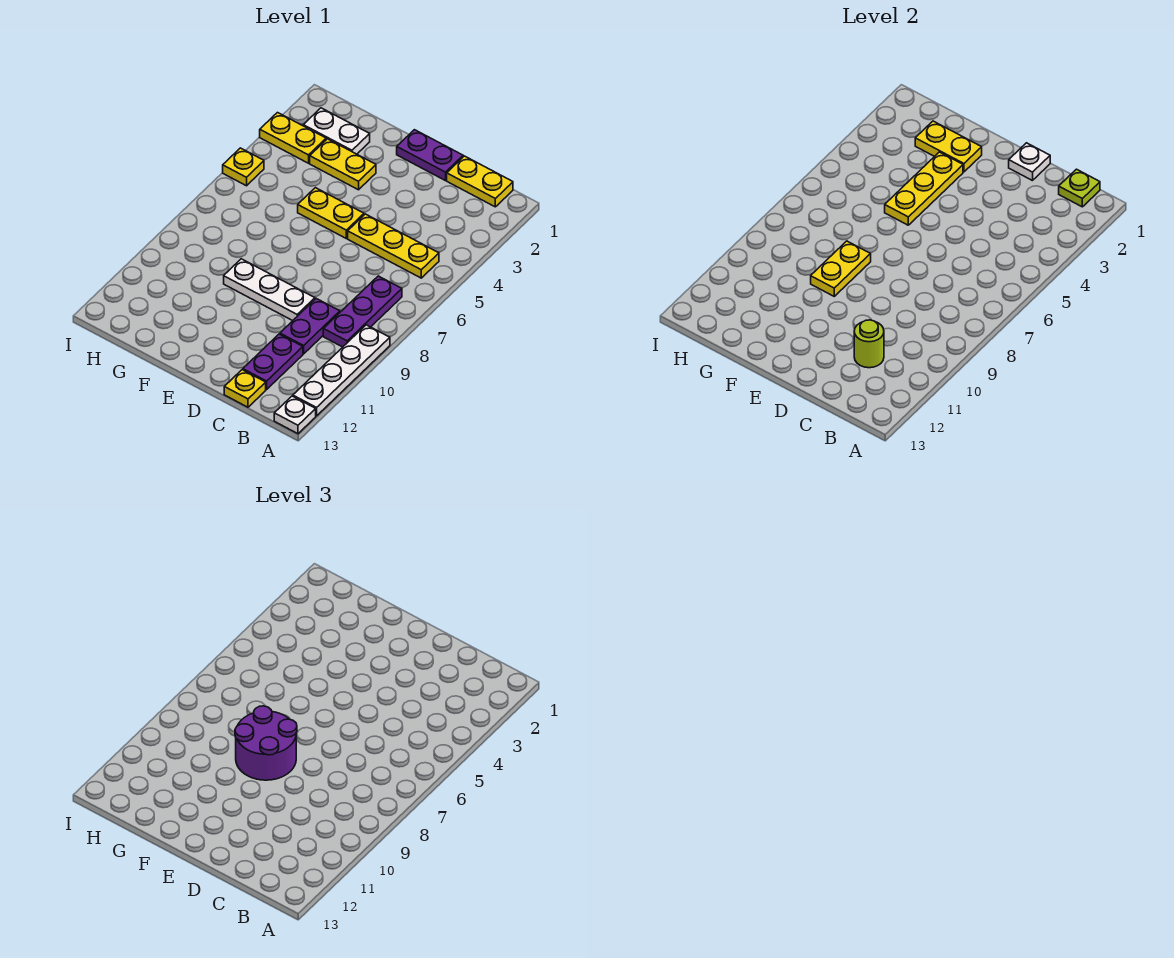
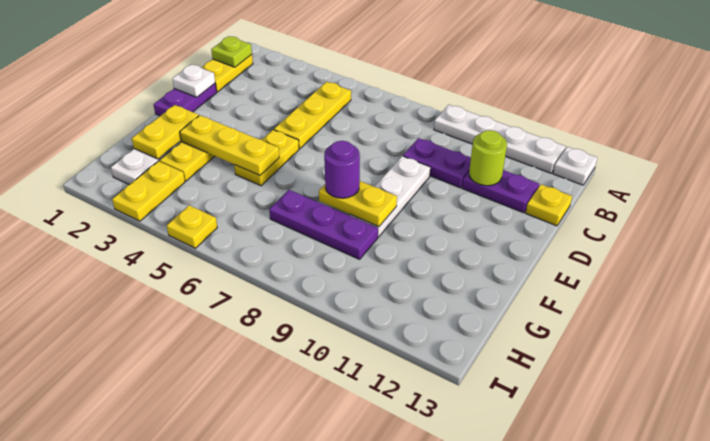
purple 1x3 plate [323,276,402,347] -> purple 1x3 plate moved to [269,190,378,259]
purple 2x2 round brick [235,706,297,780] -> purple 1x1 round brick [324,141,360,198]

